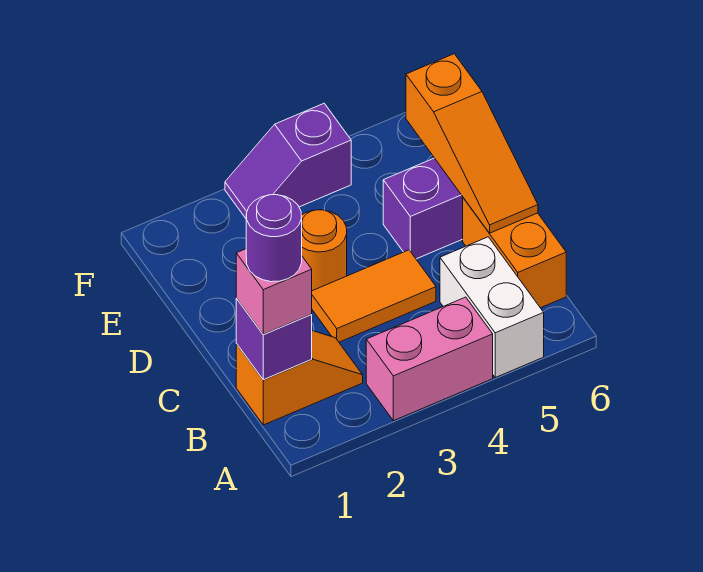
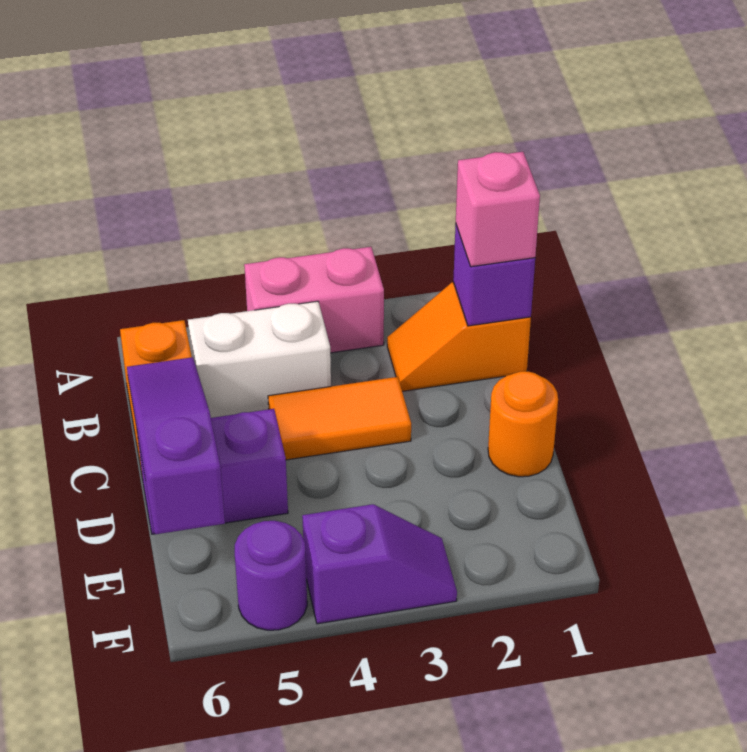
white 1x2 brick [440,237,544,378] -> white 1x2 brick turned to [188,301,331,418]
purple 1x1 round brick [246,195,302,282] -> purple 1x1 round brick moved to [235,521,307,630]
orange 1x3 slope [406,54,538,233] -> purple 1x3 slope [127,357,225,534]
orange 1x1 round brick [301,210,347,291] -> orange 1x1 round brick moved to [488,371,558,477]

